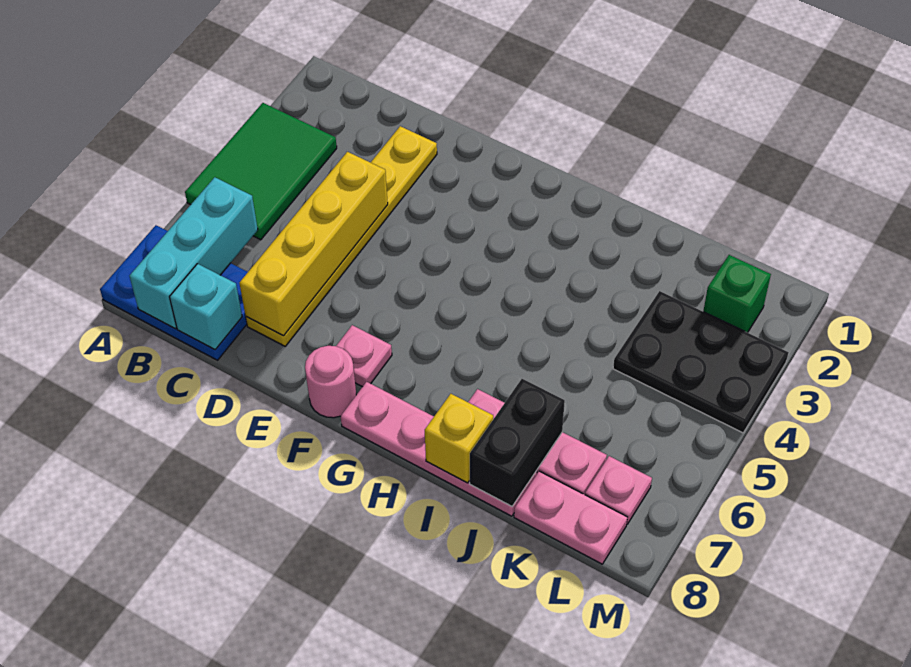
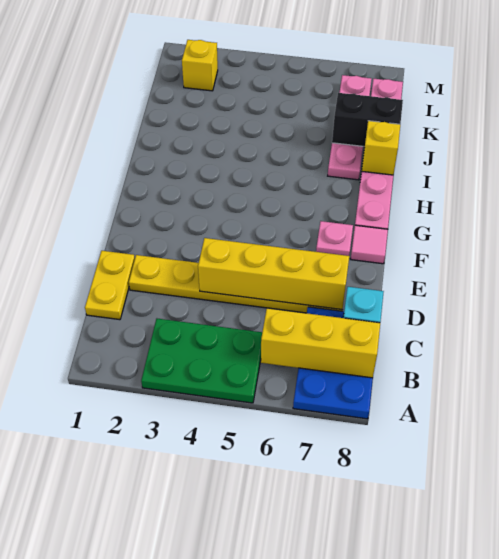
green 2x3 tile [185,103,337,240] -> green 2x3 plate [141,319,262,403]
cyan 1x3 brick [129,177,258,329] -> yellow 1x3 brick [261,308,380,378]
none -> yellow 1x2 plate [85,251,135,320]
pink 1x1 round brick [305,346,356,418] -> pink 1x1 tile [351,225,388,264]
black 2x3 plate [613,291,789,433] -> none
green 1x1 brick [703,255,771,333] -> yellow 1x1 brick [182,40,218,91]

